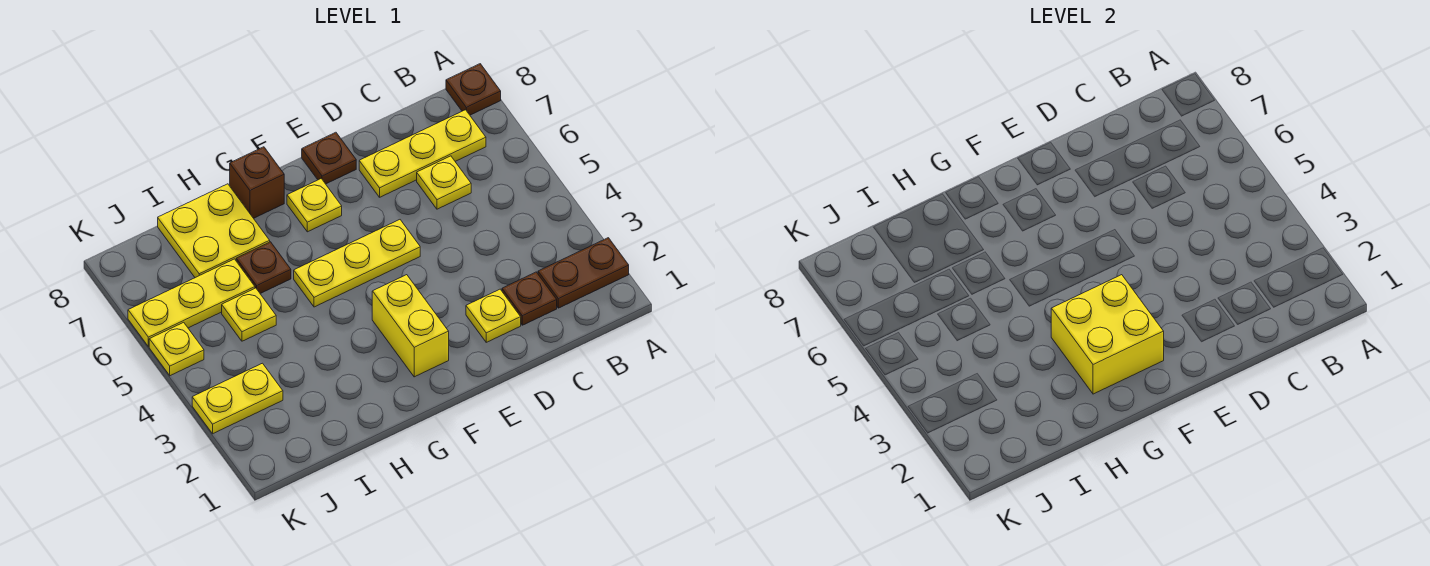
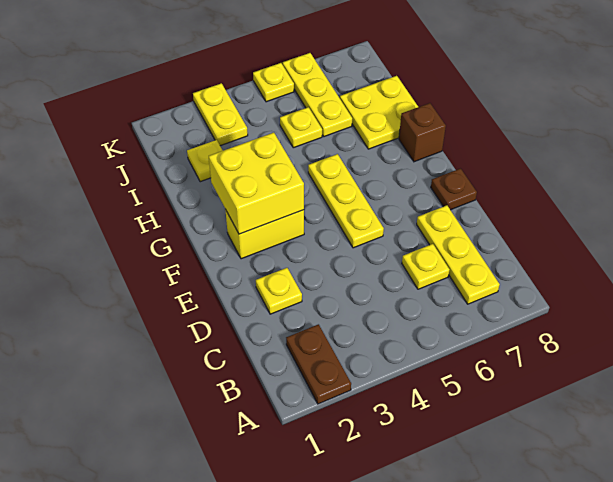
brown 1x1 plate [446,64,501,115] -> none
brown 1x1 plate [502,272,557,325] -> none
yellow 1x1 plate [287,179,342,232] -> yellow 1x1 plate moved to [187,140,223,182]
brown 1x1 plate [236,242,291,294] -> none

